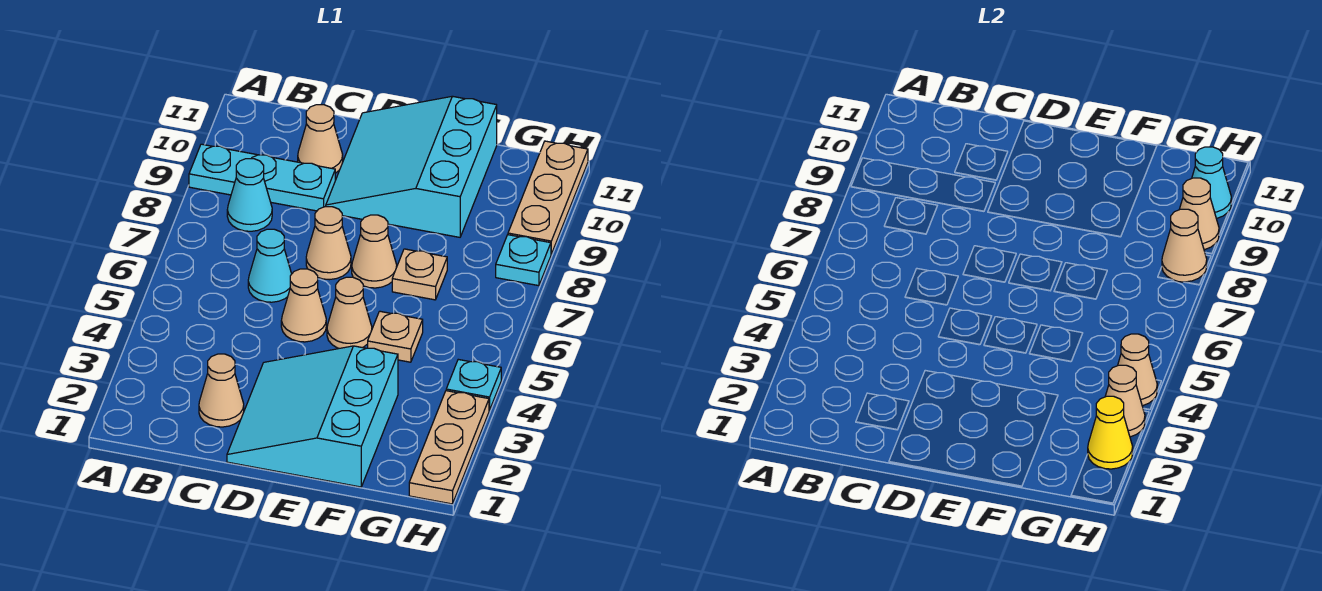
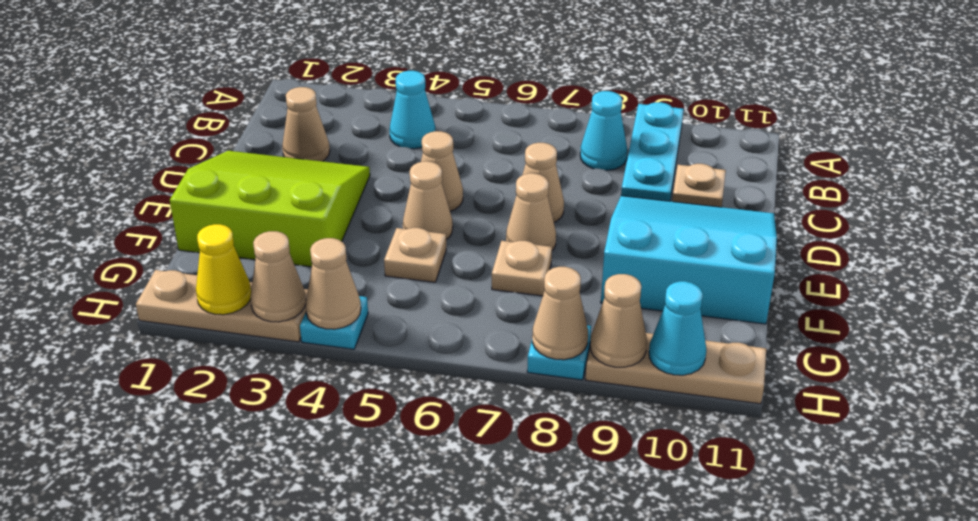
cyan 1x1 cone [248,229,292,302] -> cyan 1x1 cone moved to [389,71,435,149]
tan 1x1 cone [298,105,343,173] -> tan 1x1 plate [672,164,726,207]
cyan 3x3 slope [227,346,398,487] -> lime 3x3 slope [170,151,370,267]

